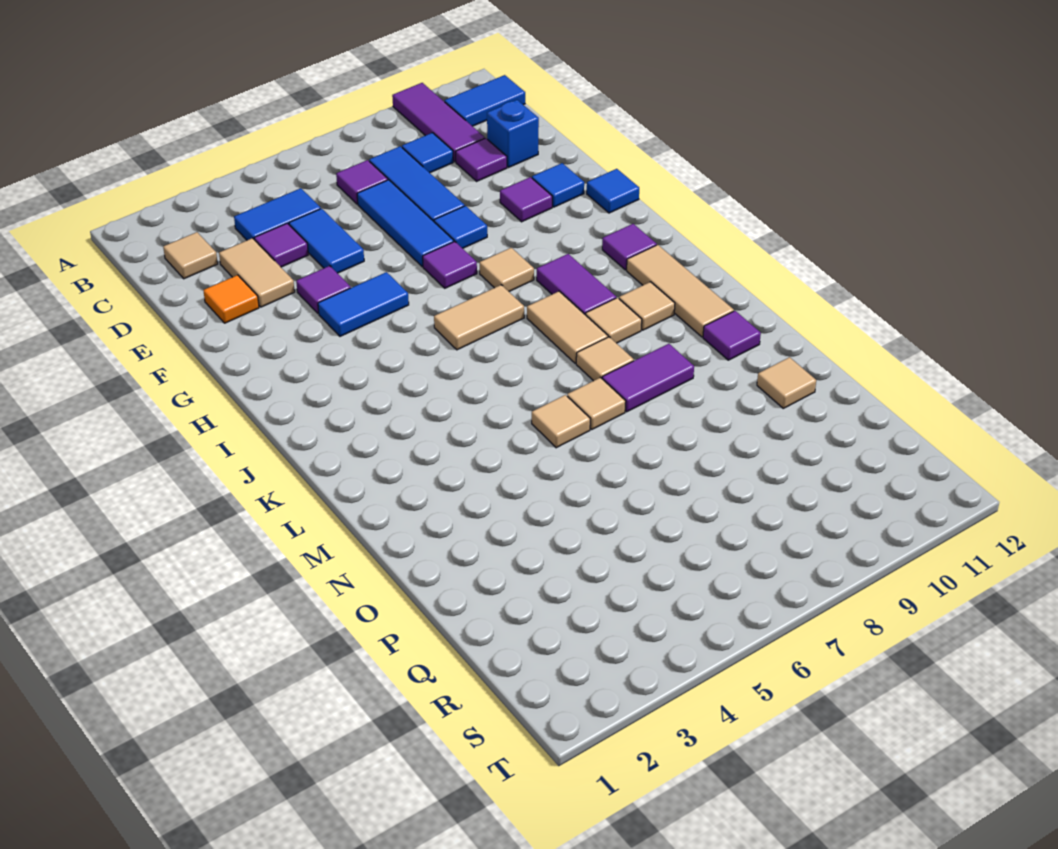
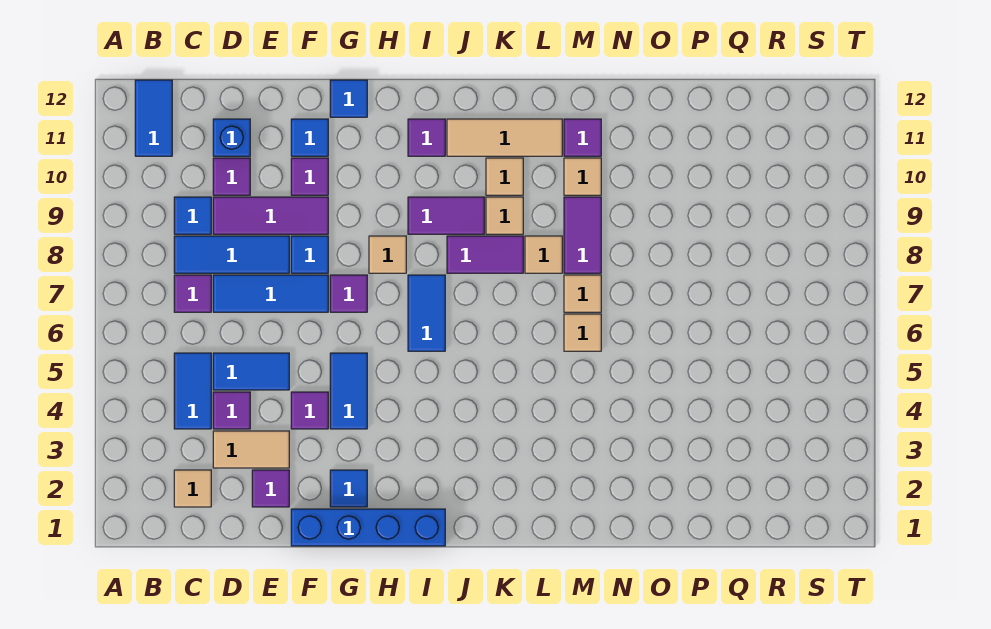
purple 1x3 tile [392,83,485,162] -> purple 1x3 tile moved to [213,197,328,234]
orange 1x1 tile [203,275,259,323] -> purple 1x1 tile [252,470,289,507]
none -> blue 1x4 brick [291,509,445,546]
none -> blue 1x1 tile [330,470,367,507]
tan 1x2 tile [434,285,524,350] -> blue 1x2 tile [408,275,445,351]
tan 1x2 tile [527,291,608,363] -> purple 1x2 tile [447,236,523,273]
tan 1x1 tile [757,357,816,408] -> tan 1x1 tile moved to [564,158,601,195]

